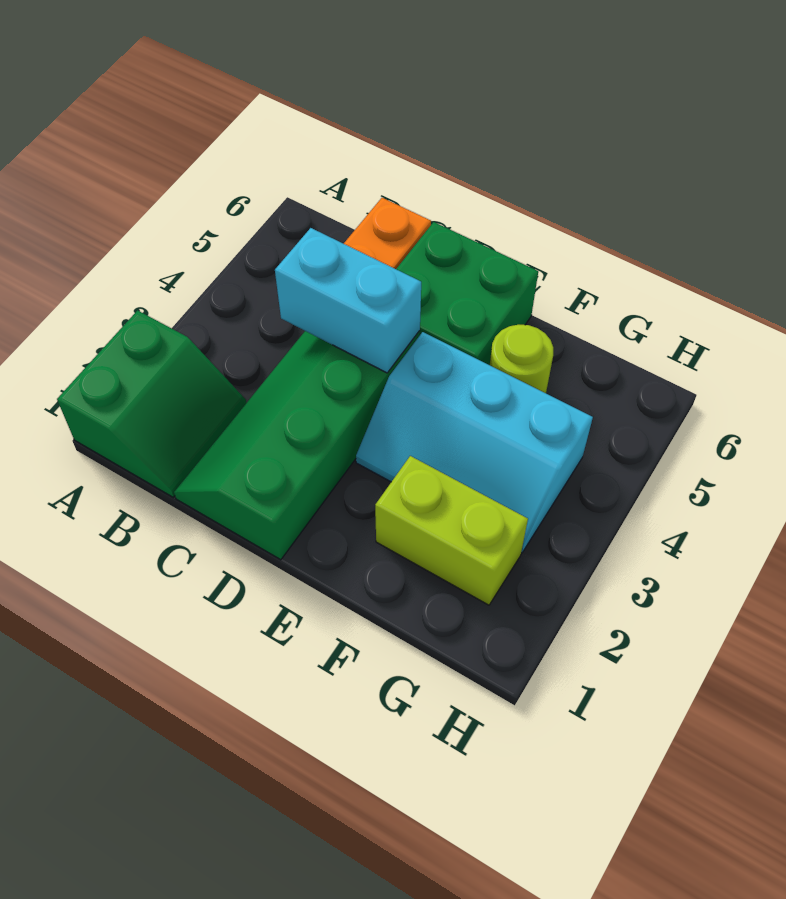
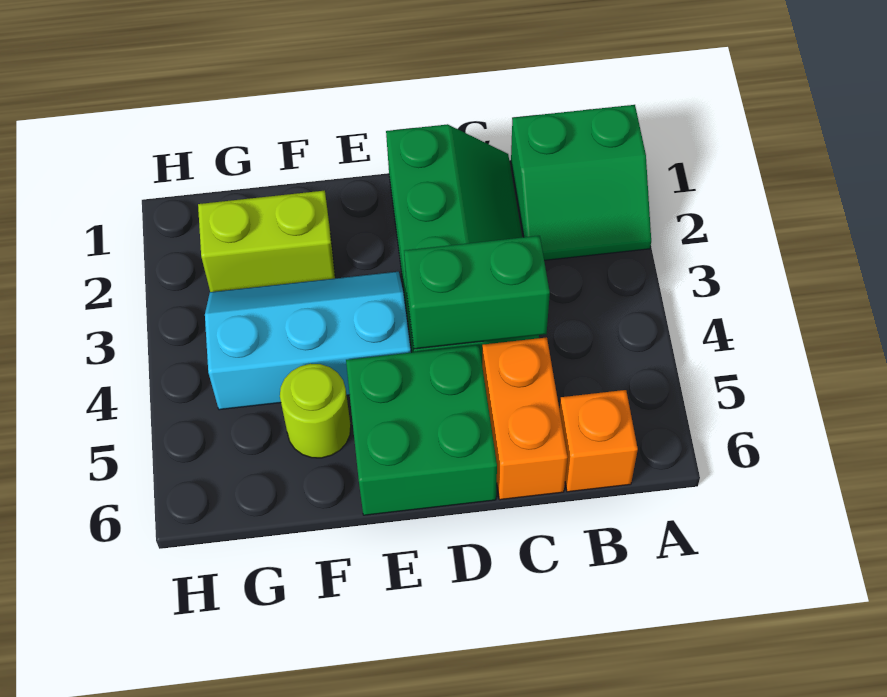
green 2x2 slope [57,310,246,497] -> green 2x2 slope turned to [511,105,651,260]
none -> orange 1x1 brick [559,390,638,492]
cyan 1x2 brick [275,228,421,373] -> green 1x2 brick [404,236,550,349]

